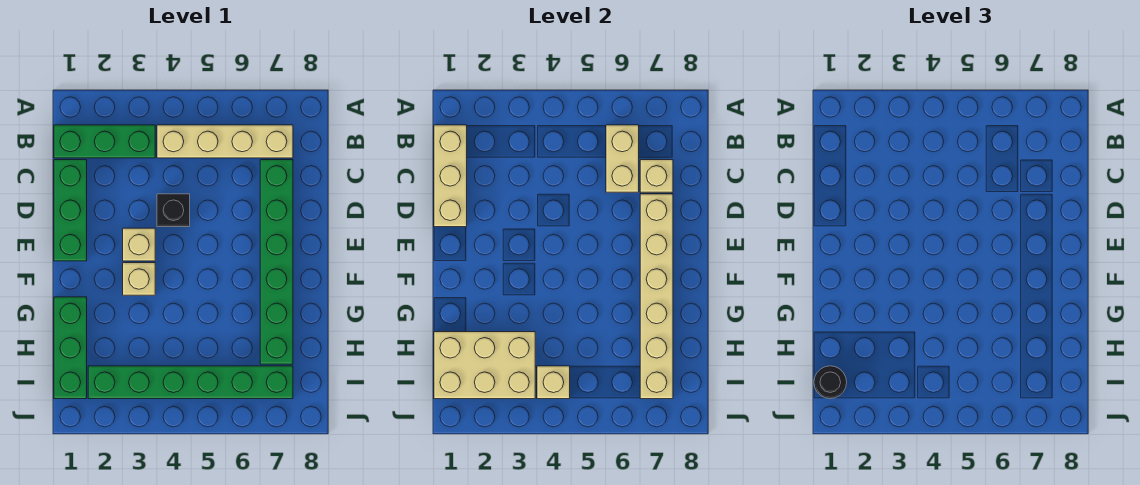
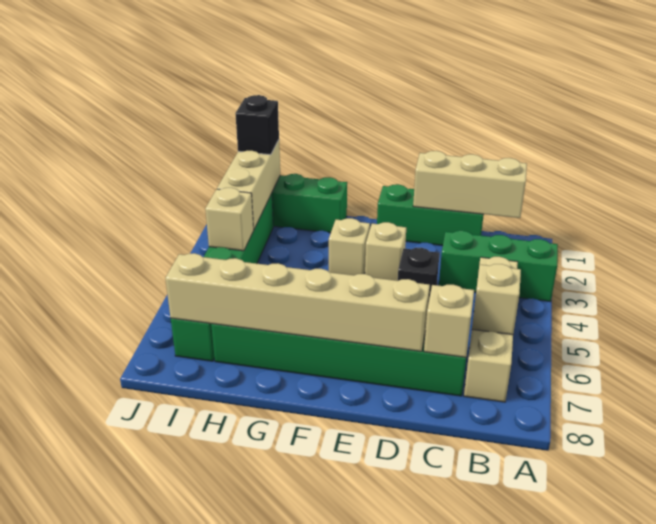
green 1x3 brick [54,125,155,158] -> green 1x3 brick turned to [439,231,558,302]
tan 1x2 brick [606,125,639,192] -> tan 1x1 brick [472,264,521,335]
tan 2x3 brick [434,332,535,399] -> tan 1x3 brick [217,140,280,229]
black 1x1 round brick [814,366,847,399] -> black 1x1 brick [235,95,279,155]

